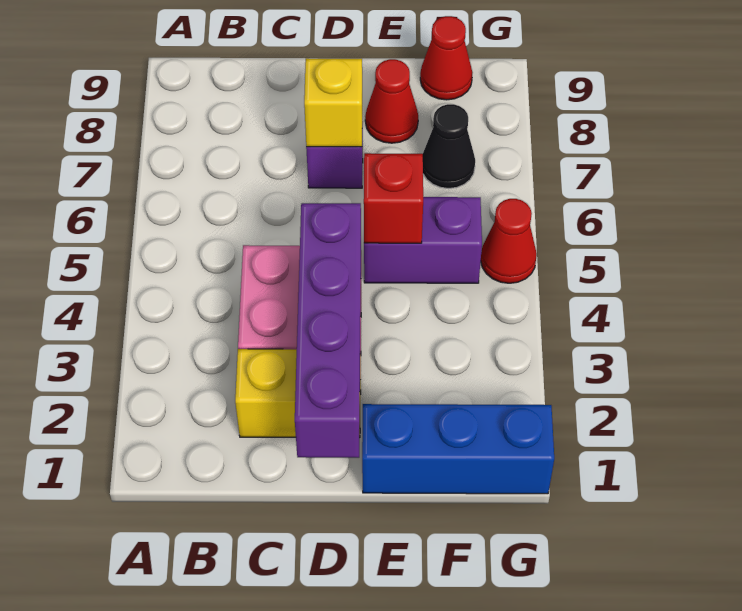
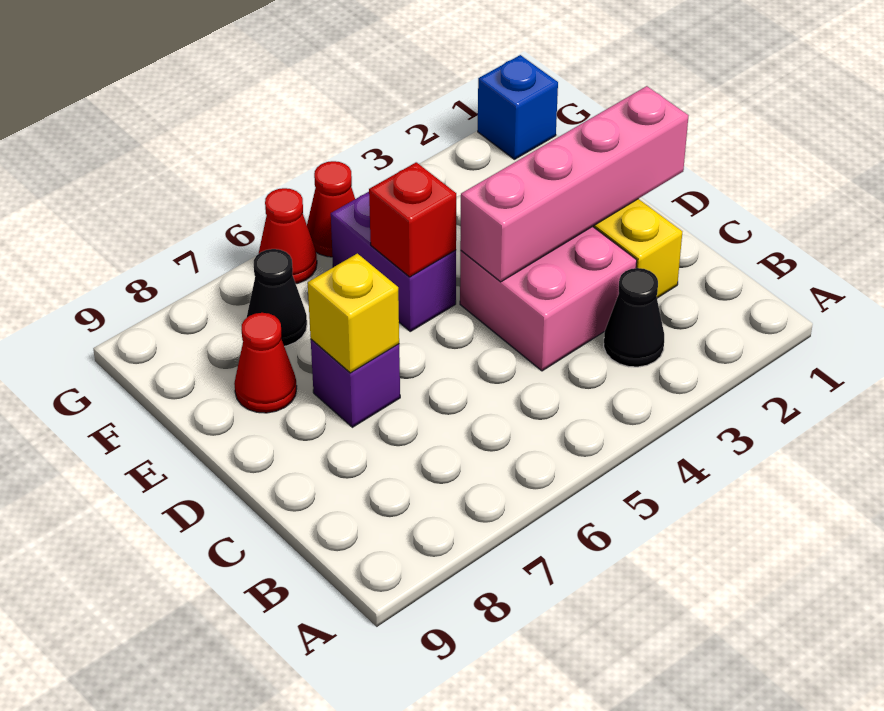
none -> black 1x1 cone [604,268,664,367]
purple 1x4 brick [295,203,361,458] -> pink 1x4 brick [460,86,688,282]
blue 1x3 brick [362,404,554,494] -> blue 1x1 brick [478,55,558,159]
red 1x1 cone [420,16,473,100] -> red 1x1 cone moved to [259,188,317,284]

